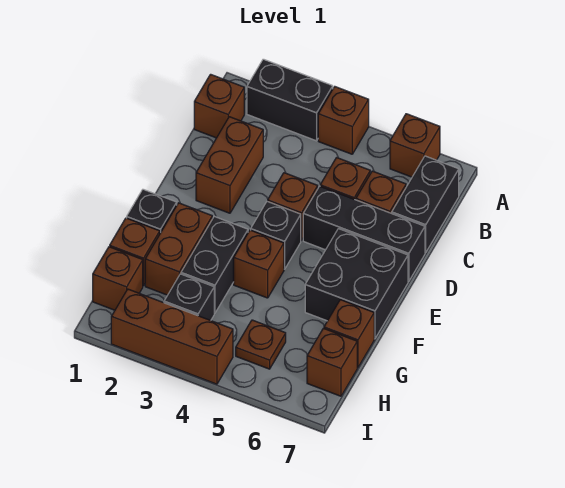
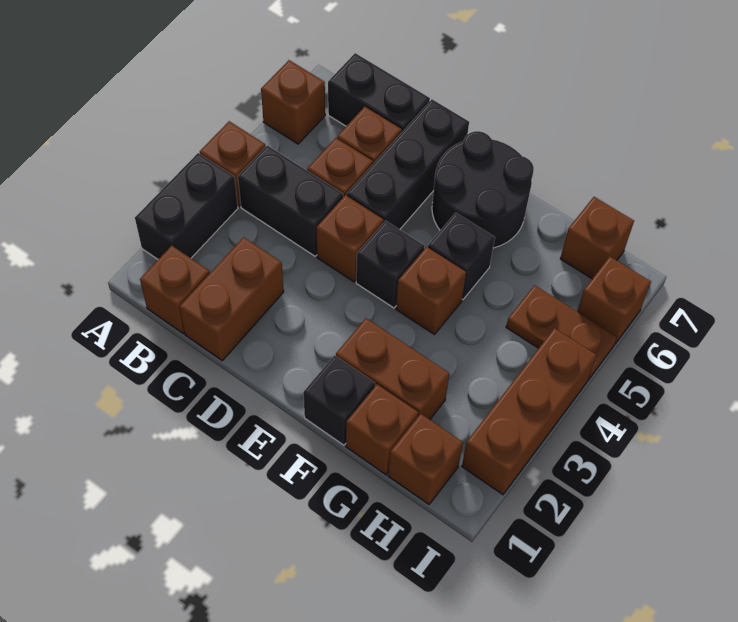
brown 1x2 brick [196,117,263,213] -> brown 1x2 brick turned to [180,237,284,360]
black 2x2 brick [305,229,408,339] -> black 2x2 round brick [432,131,534,248]
black 1x2 brick [181,217,248,313] -> black 1x2 brick moved to [238,145,343,256]
brown 1x1 brick [324,300,374,368] -> brown 1x1 brick moved to [577,257,651,344]
black 1x1 brick [164,274,214,321] -> black 1x1 brick moved to [428,213,495,300]
brown 1x1 plate [236,320,286,369] -> brown 1x2 plate [506,285,617,380]

